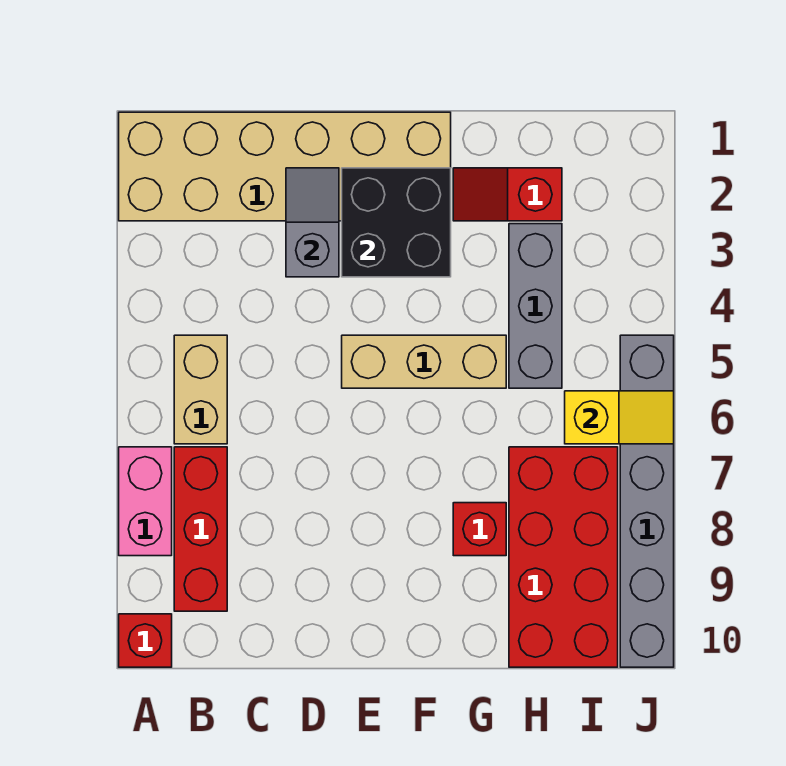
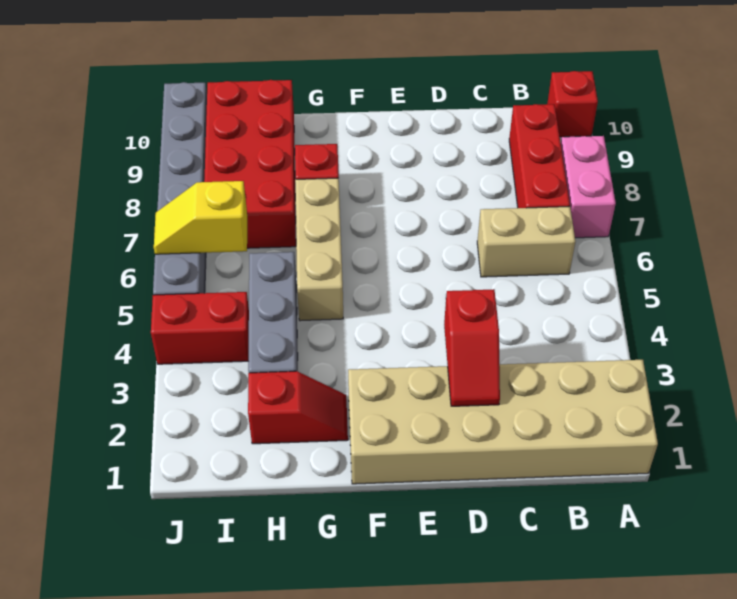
tan 1x2 brick [174,335,227,444] -> tan 1x2 brick turned to [477,206,575,277]
grey 1x2 slope [286,168,339,277] -> red 1x2 slope [444,289,500,406]
black 2x2 brick [342,168,451,277] -> none
tan 1x3 brick [342,335,506,388] -> tan 1x3 brick turned to [295,178,343,321]
none -> red 1x2 brick [151,292,249,364]

